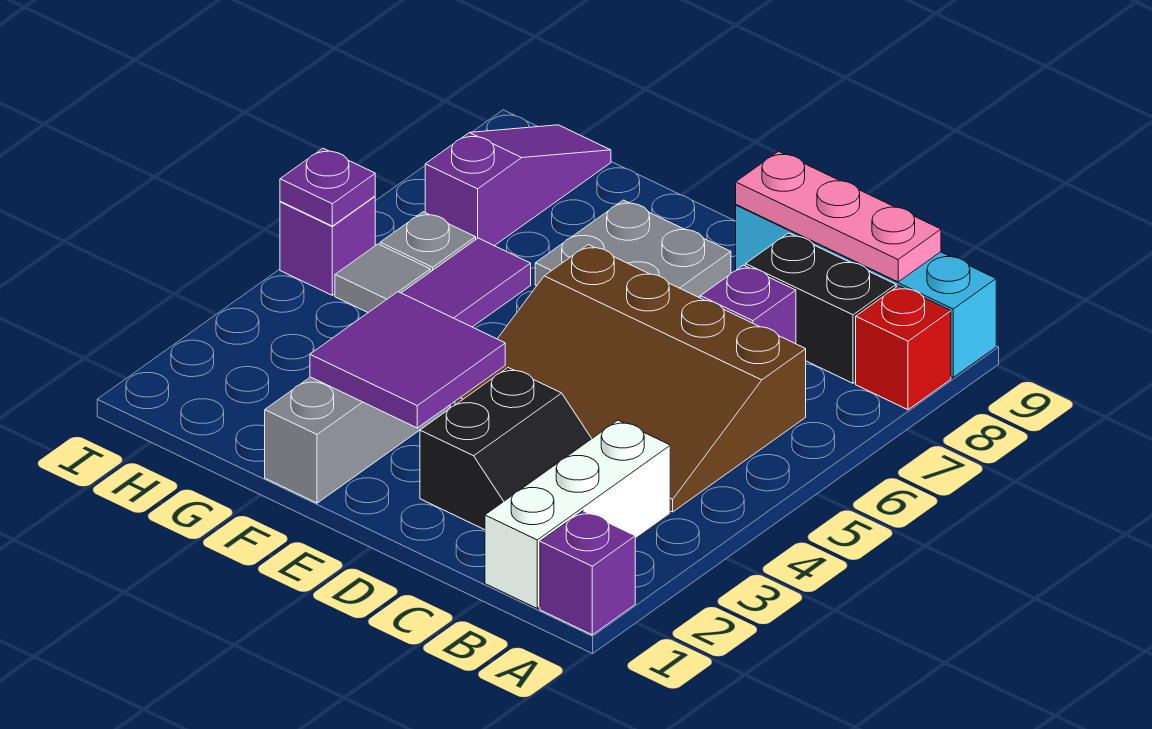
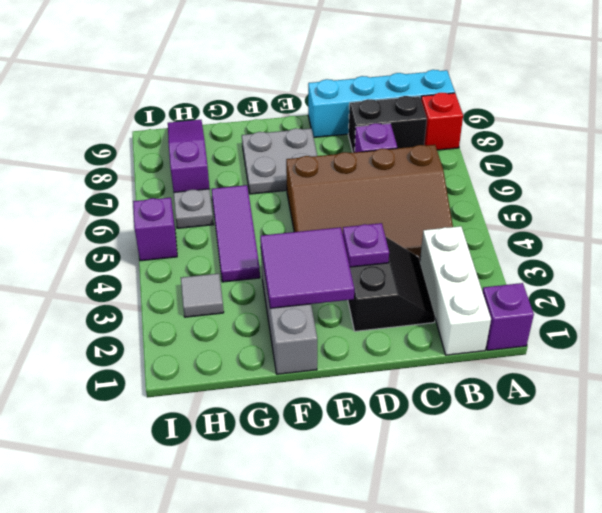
pink 1x3 plate [736,151,941,282] -> none
grey 1x1 tile [335,244,430,313] -> grey 1x1 tile moved to [181,273,224,317]
purple 1x1 plate [280,148,375,226] -> purple 1x1 plate moved to [343,223,389,267]

